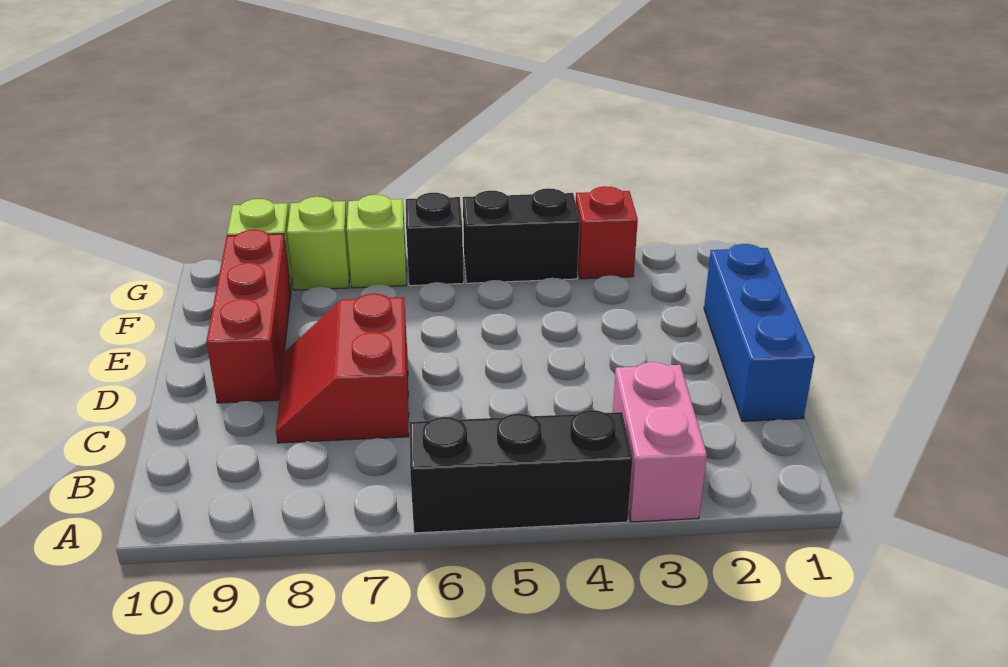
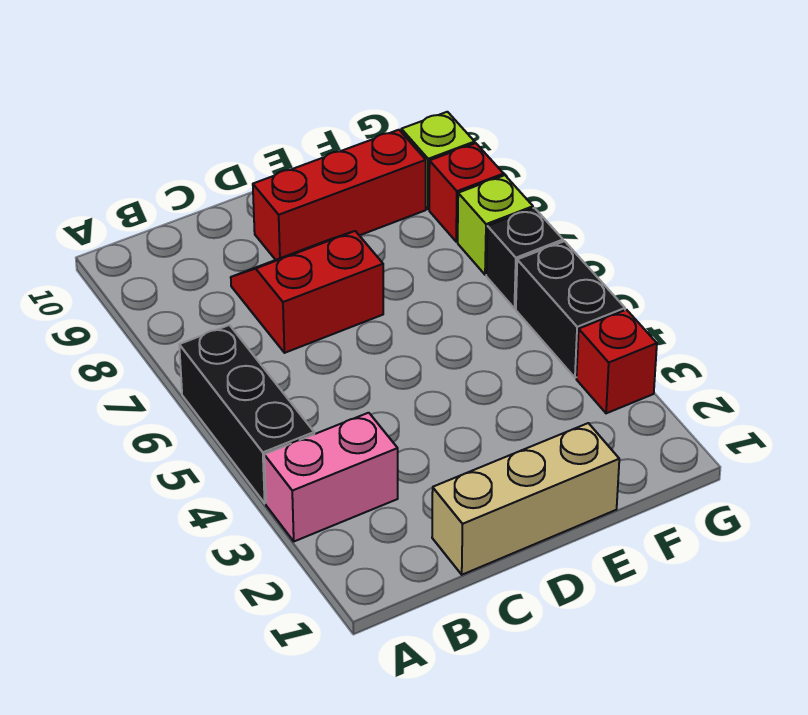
blue 1x3 brick [704,244,815,421] -> tan 1x3 brick [432,423,619,575]
lime 1x1 brick [287,197,350,290] -> red 1x1 brick [429,143,504,242]

